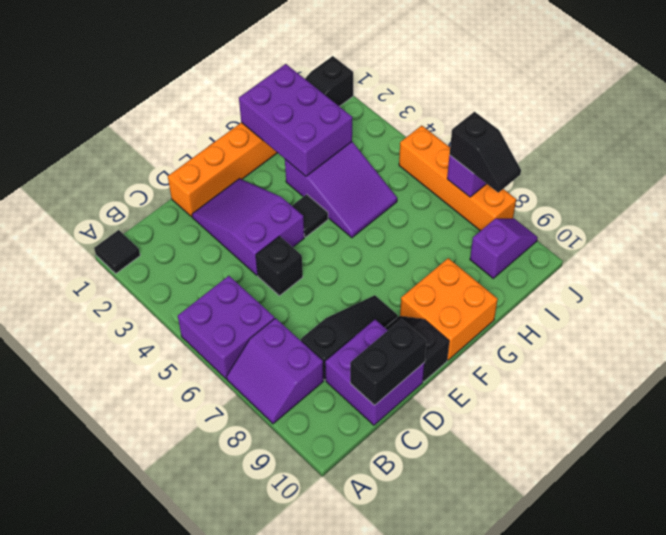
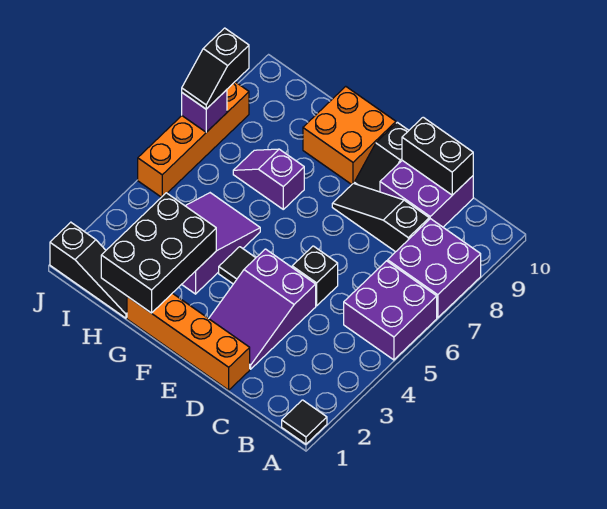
purple 2x2 slope [227,318,323,424] -> purple 2x2 brick [388,219,481,318]
purple 2x3 brick [239,64,352,176] -> black 2x3 brick [101,193,216,313]
purple 1x2 slope [470,219,538,278] -> purple 1x2 slope moved to [233,149,304,209]
black 1x2 slope [450,112,521,192] -> black 1x2 slope turned to [182,28,249,109]

